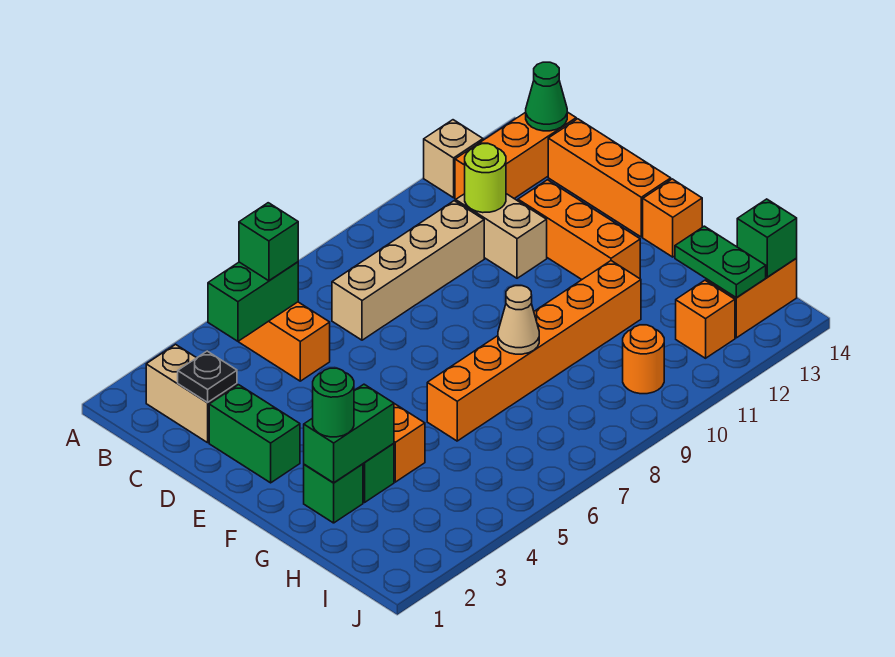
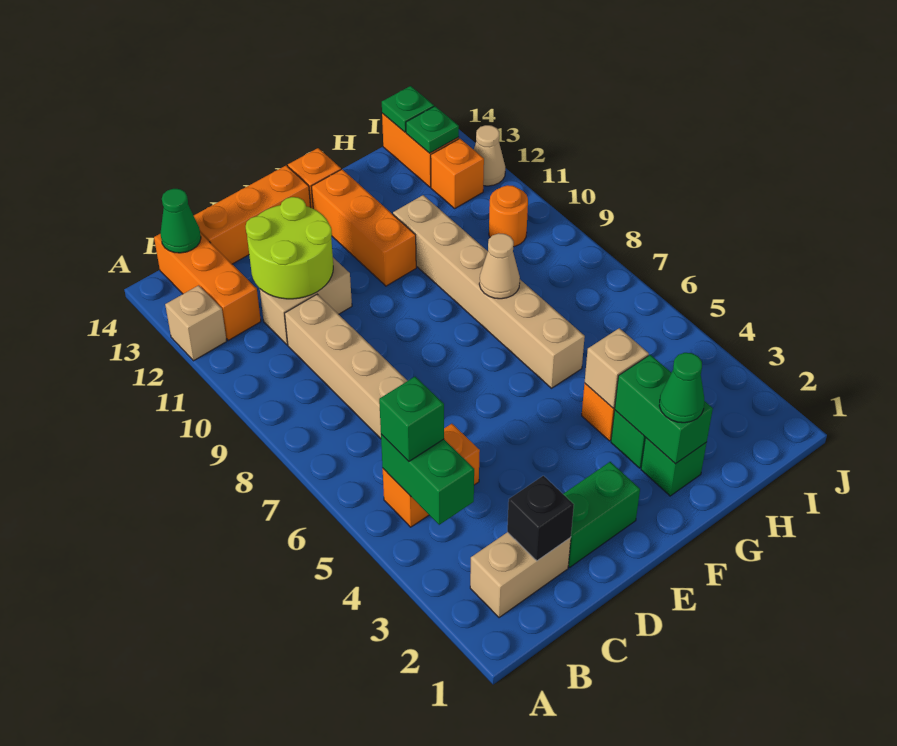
black 1x1 plate [178,351,237,403] -> black 1x1 brick [507,476,574,561]
lime 1x1 round brick [465,144,506,213] -> lime 2x2 round brick [246,197,333,299]
orange 1x3 brick [518,180,640,279] -> orange 1x3 brick turned to [312,169,416,286]
green 1x1 round brick [313,368,354,437] -> green 1x1 cone [659,353,704,423]
none -> tan 1x1 brick [585,328,649,408]
orange 1x6 brick [427,261,641,441] -> tan 1x6 brick [393,195,585,388]
green 1x2 plate [675,226,766,298] -> green 1x1 plate [406,106,459,153]
green 1x1 brick [737,199,797,277] -> green 1x1 plate [382,86,434,132]
none -> tan 1x1 cone [474,125,505,186]

